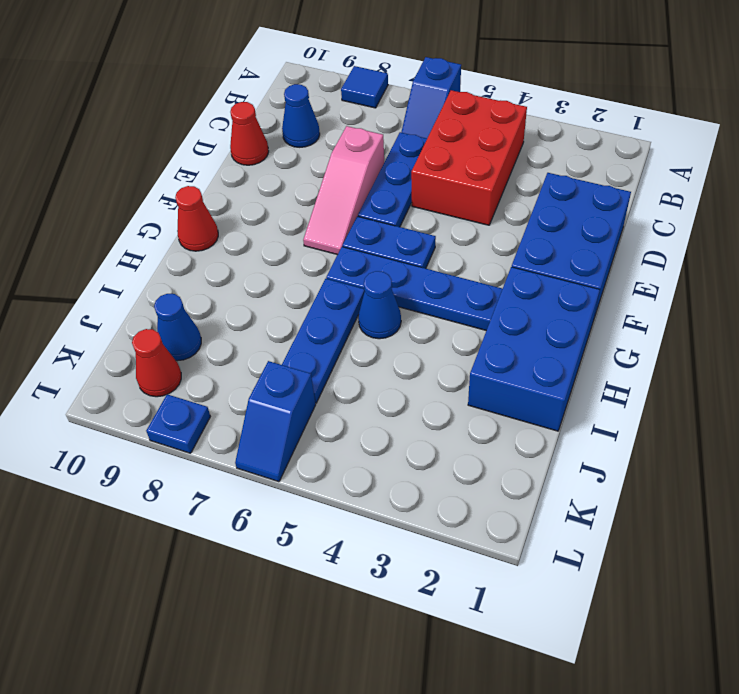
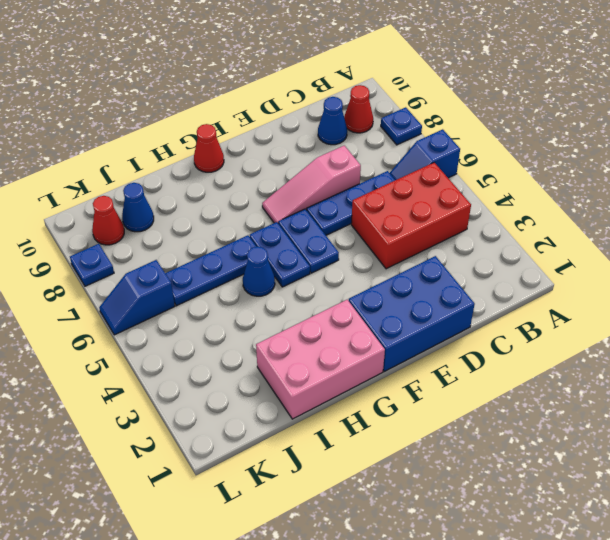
blue 1x1 tile [341,66,388,108] -> blue 1x1 plate [381,107,422,145]
red 1x1 cone [230,102,269,165] -> red 1x1 cone moved to [344,85,373,133]
blue 2x3 brick [468,267,600,431] -> pink 2x3 brick [256,300,385,419]
blue 1x4 plate [326,247,502,331] -> blue 1x2 plate [250,222,310,287]

